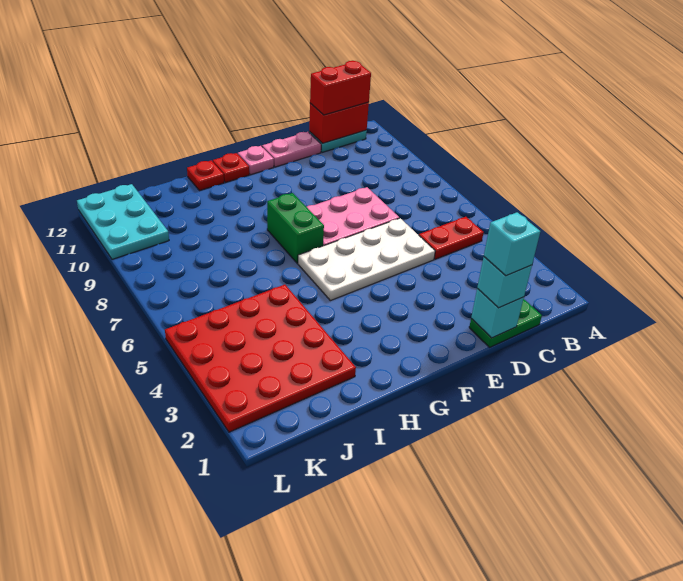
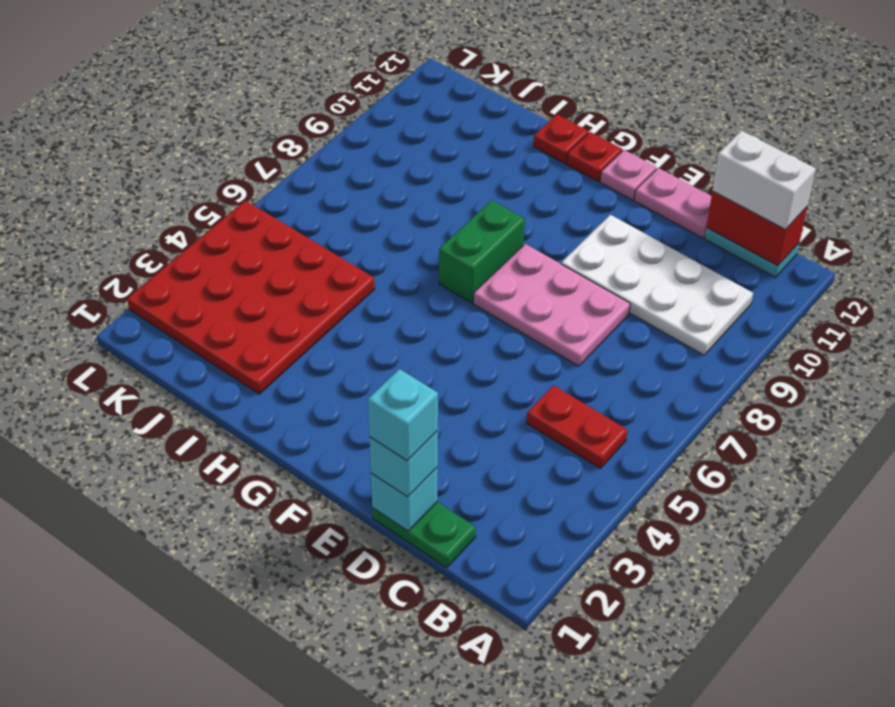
red 1x2 brick [310,61,371,115] -> white 1x2 brick [712,131,816,229]
white 2x4 plate [298,218,435,301] -> white 2x4 plate moved to [561,215,753,355]
cyan 2x3 plate [77,184,169,259] -> none

